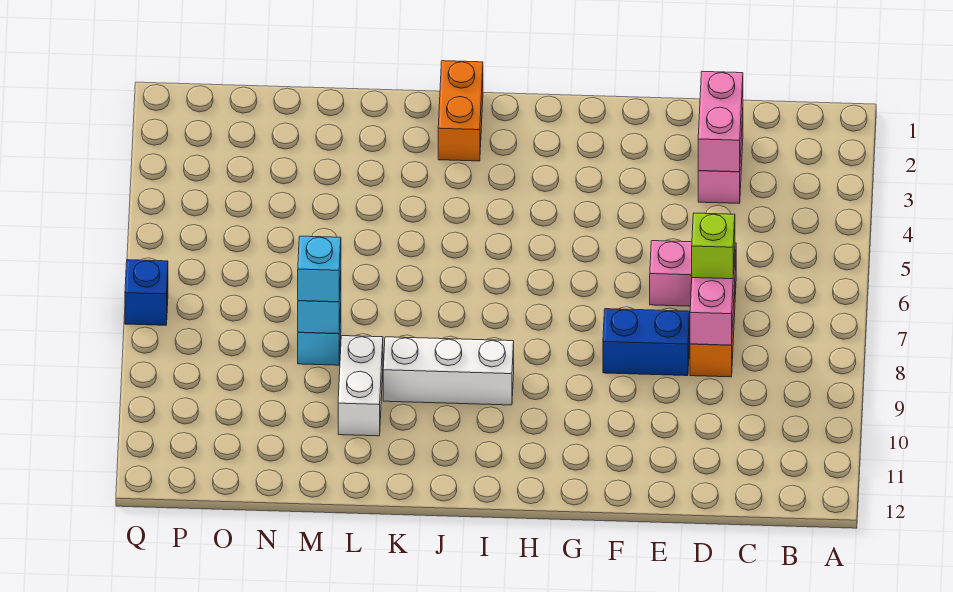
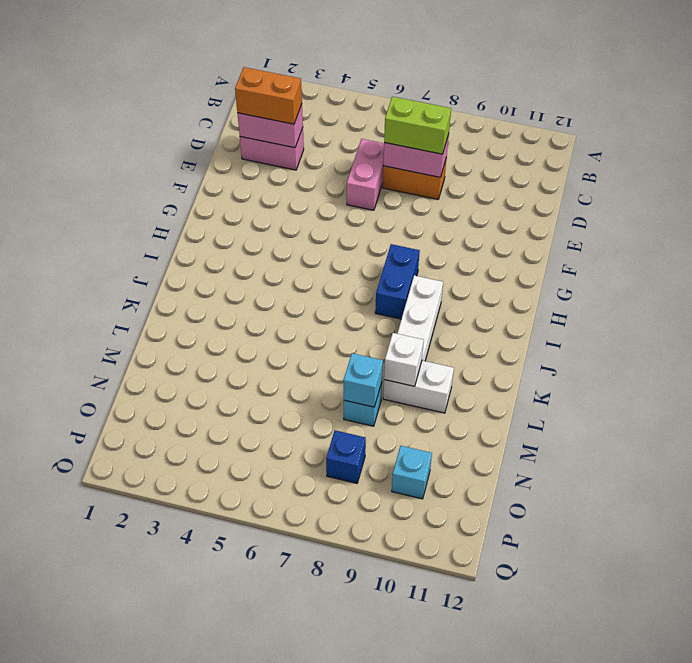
lime 1x1 brick [692,213,735,279] -> lime 1x2 brick [384,97,451,154]
blue 1x2 brick [603,309,690,376] -> blue 1x2 brick moved to [375,244,420,319]
orange 1x2 brick [438,61,483,161] -> orange 1x2 brick moved to [235,67,302,124]
none -> white 1x1 brick [384,333,424,386]
cyan 1x1 brick [298,236,341,302] -> cyan 1x1 brick moved to [392,446,432,499]
blue 1x1 brick [125,260,168,325] -> blue 1x1 brick moved to [326,430,366,483]

